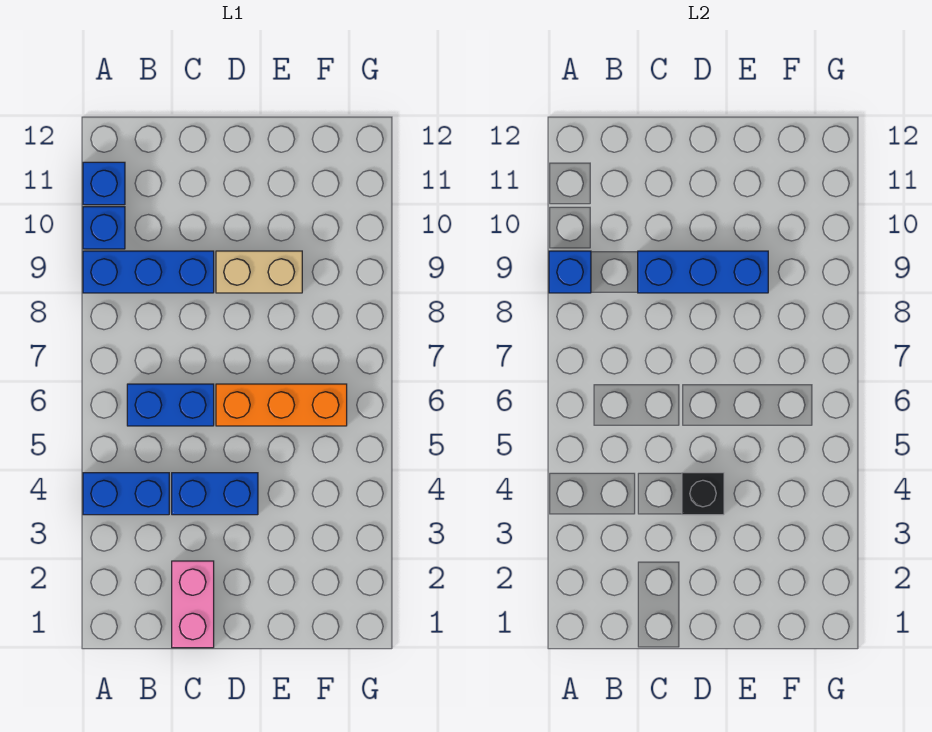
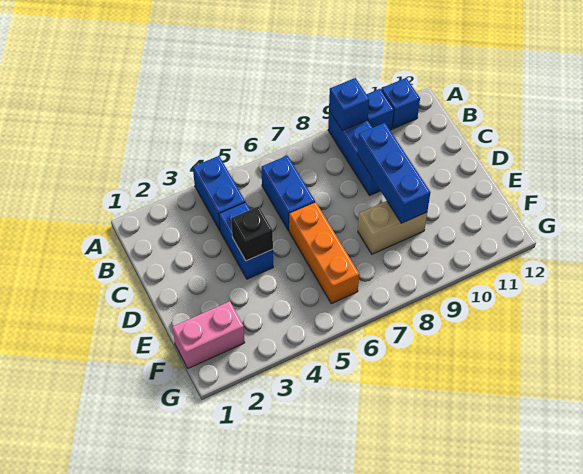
pink 1x2 brick [172,561,214,648] -> pink 1x2 brick moved to [172,301,245,368]
tan 1x2 brick [216,251,302,293] -> tan 1x2 brick turned to [358,201,427,254]

